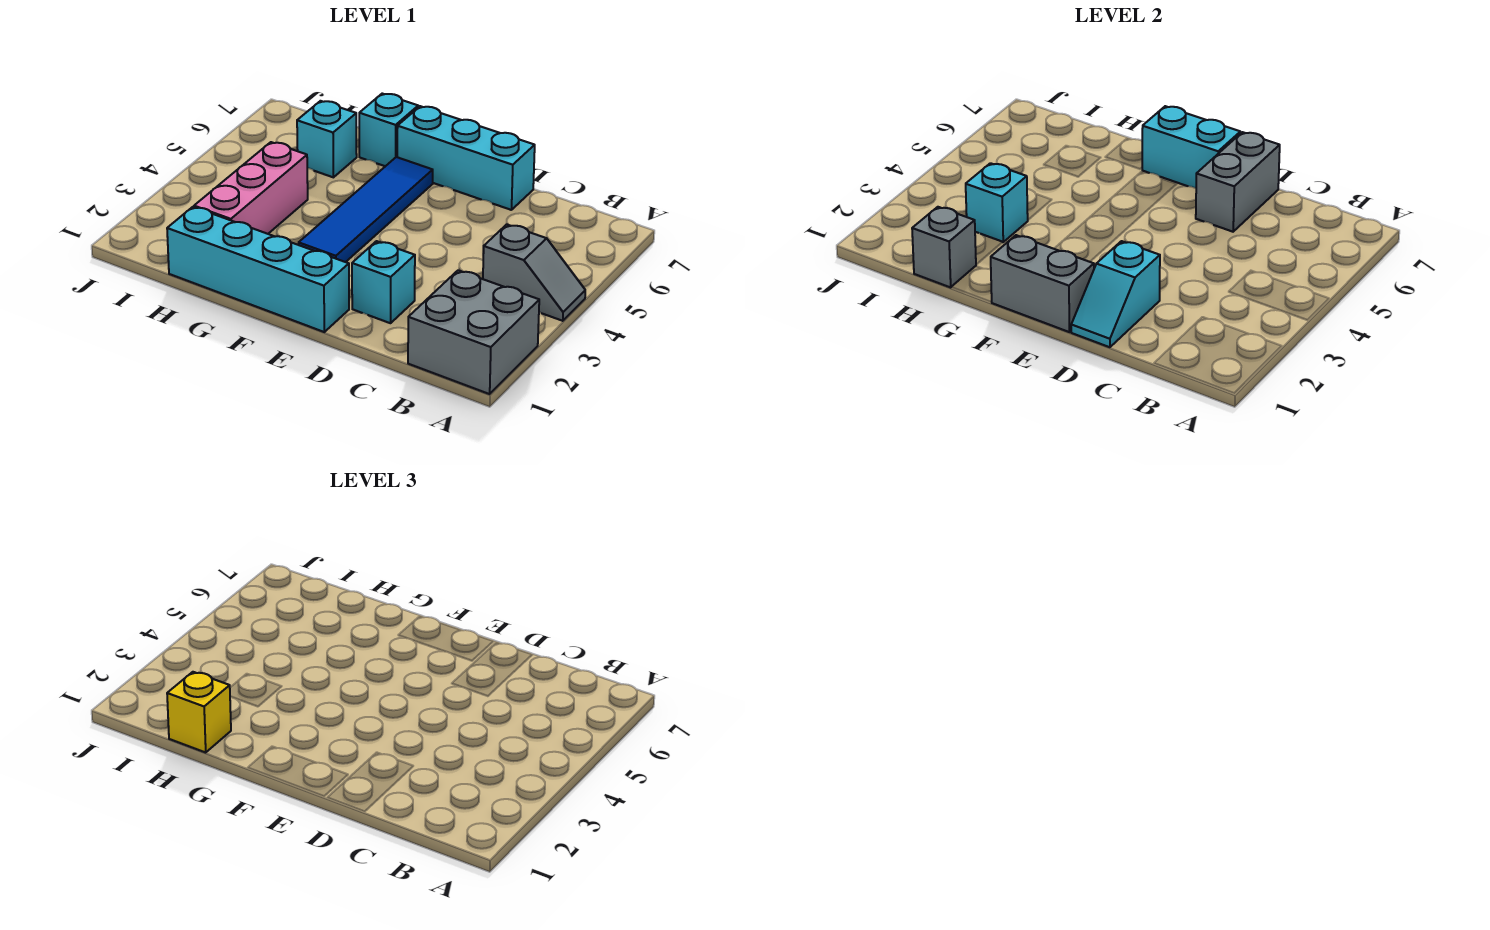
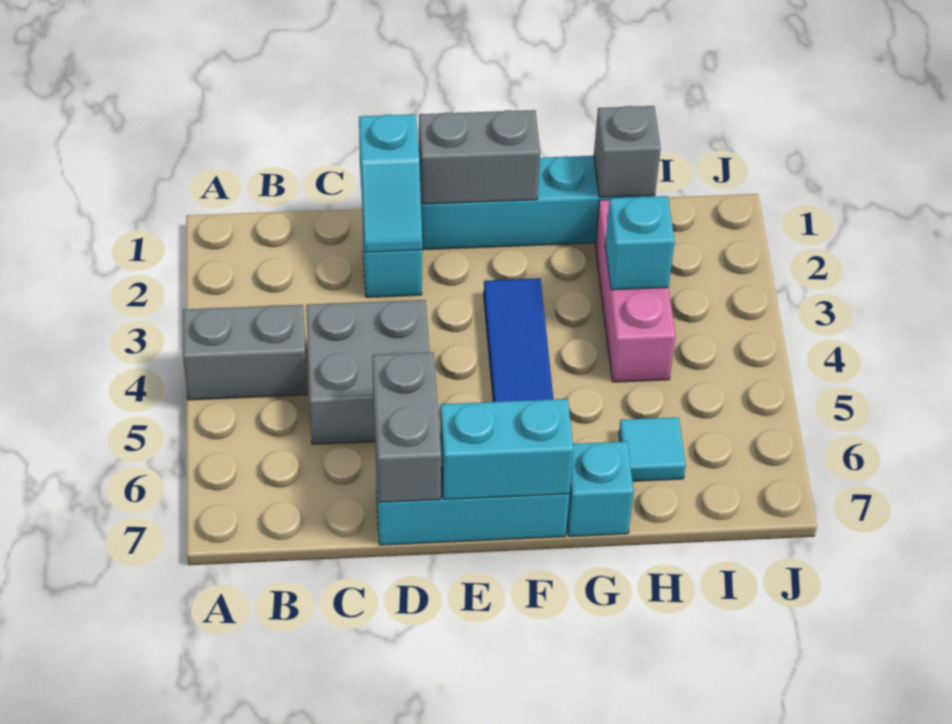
grey 2x2 brick [408,270,539,394] -> grey 2x2 brick moved to [306,300,430,444]
grey 1x2 slope [483,224,585,321] -> grey 1x2 brick [183,305,307,400]
cyan 1x2 slope [1071,241,1160,347] -> cyan 1x2 slope turned to [359,114,422,252]
yellow 1x1 brick [167,672,231,752] -> none
cyan 1x1 brick [297,101,357,177] -> cyan 1x1 tile [619,417,686,481]

